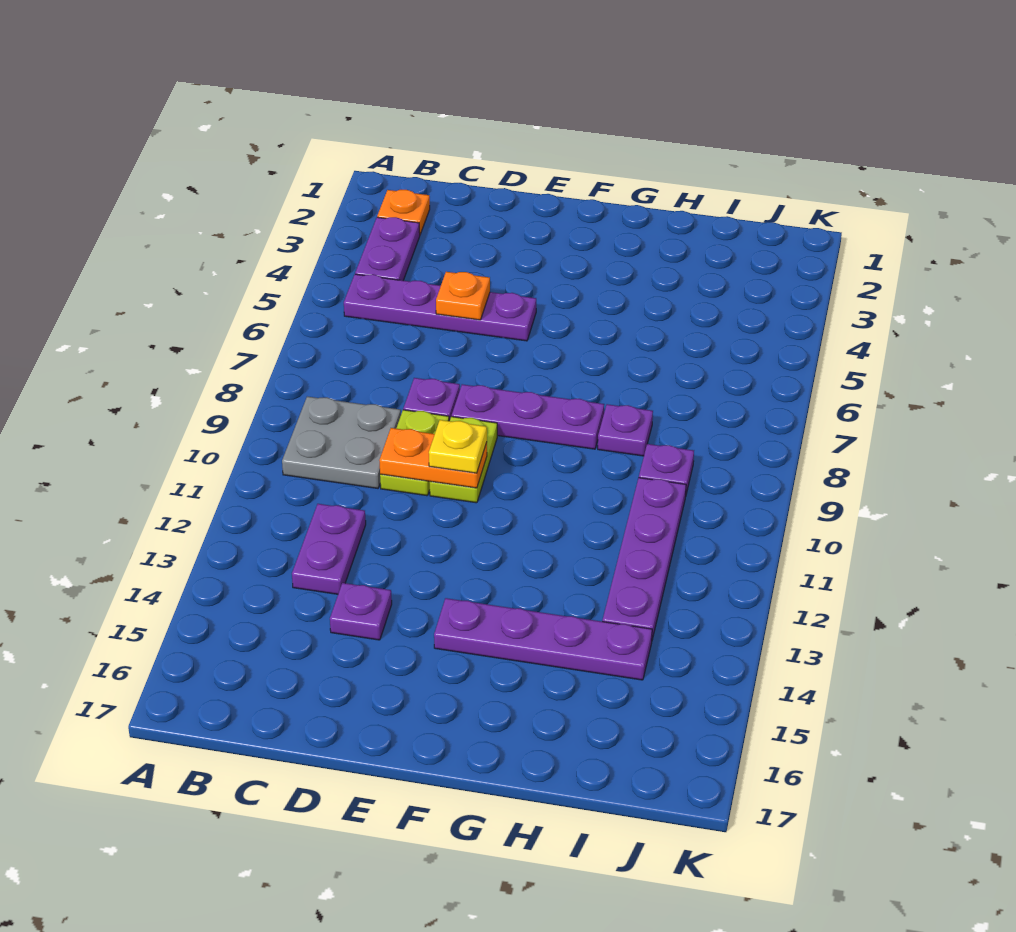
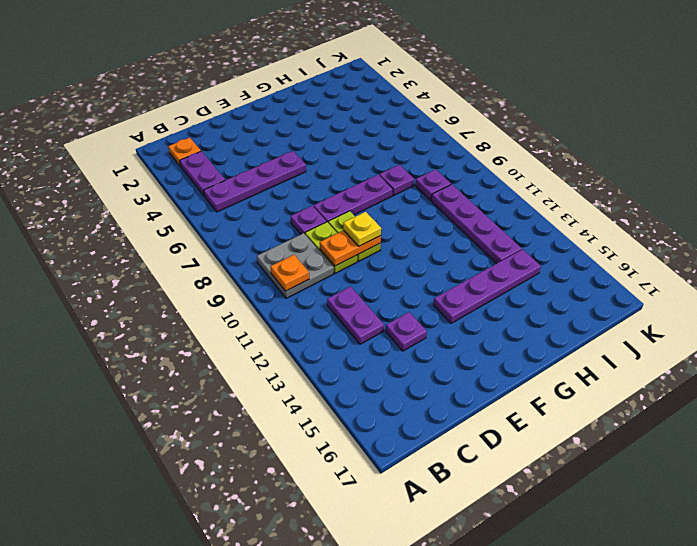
orange 1x1 plate [436,272,490,320] -> orange 1x1 plate moved to [271,255,309,291]

